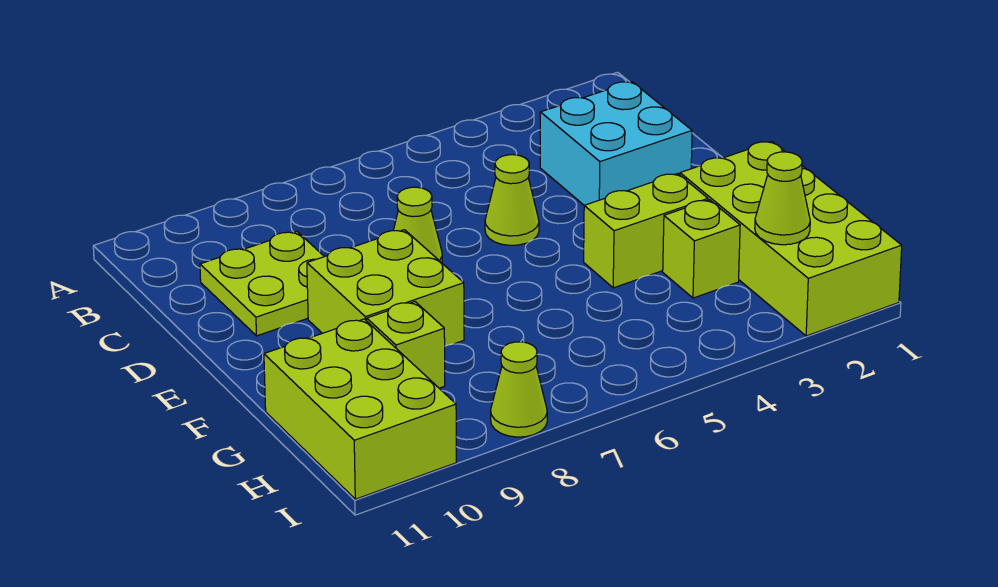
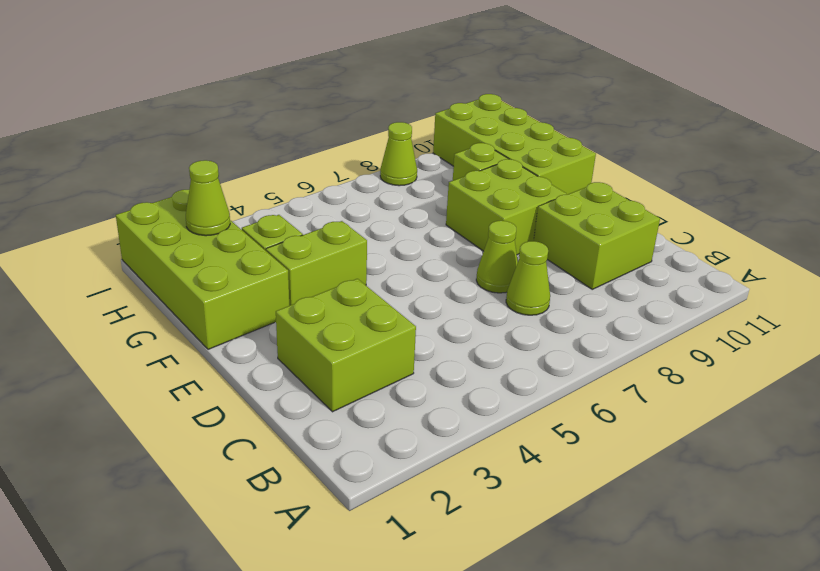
cyan 2x2 brick [540,82,692,206] -> lime 2x2 brick [276,279,416,412]
lime 2x2 plate [200,232,324,336] -> lime 2x2 brick [534,182,660,289]
lime 1x1 cone [485,155,539,245] -> lime 1x1 cone moved to [506,241,550,315]
lime 2x3 brick [264,319,456,499] -> lime 2x4 brick [433,94,596,195]

